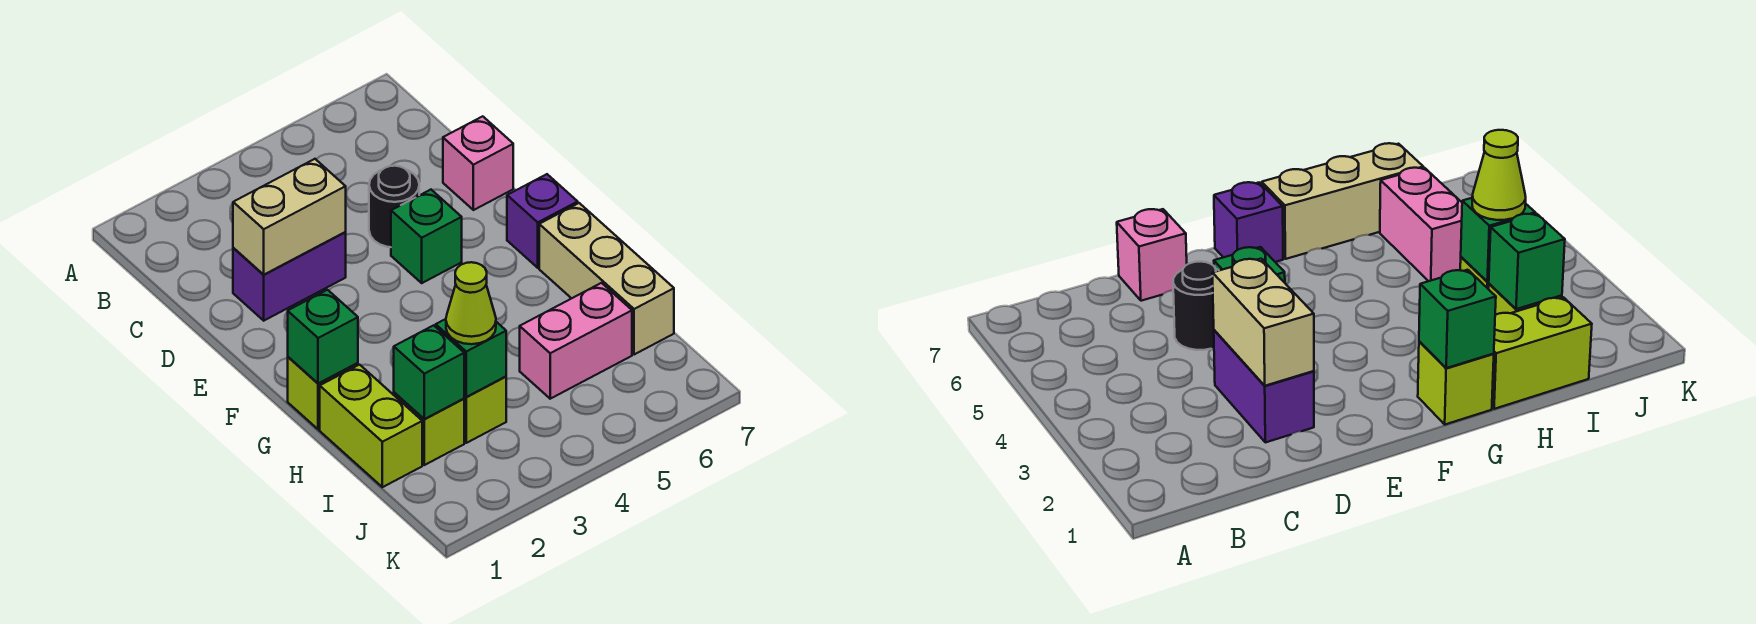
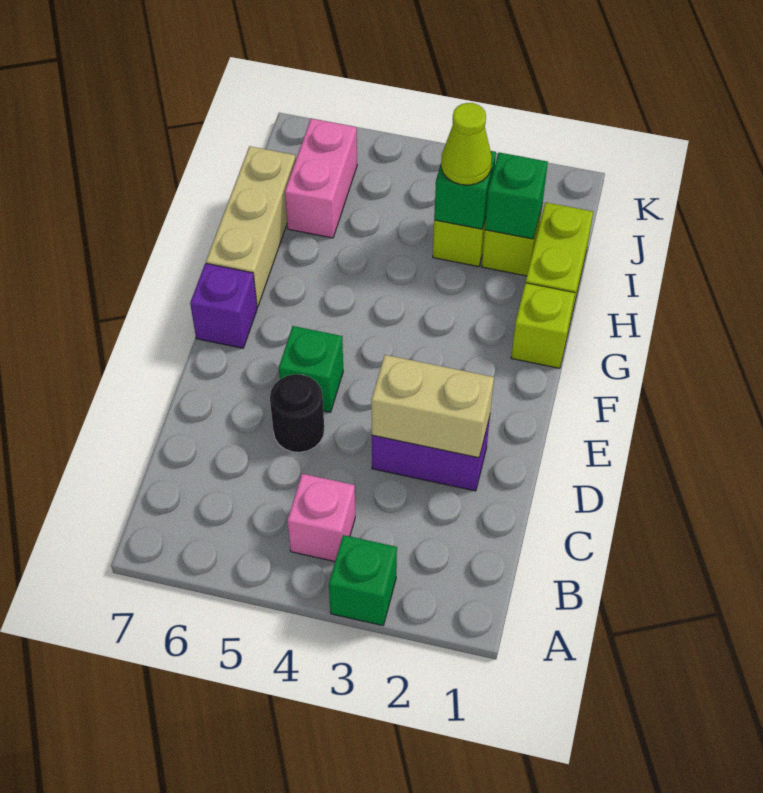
pink 1x1 brick [443,116,513,210] -> pink 1x1 brick moved to [287,474,355,561]
green 1x1 brick [288,290,358,384] -> green 1x1 brick moved to [329,535,397,626]
pink 1x2 brick [520,283,632,399] -> pink 1x2 brick turned to [285,119,357,238]

